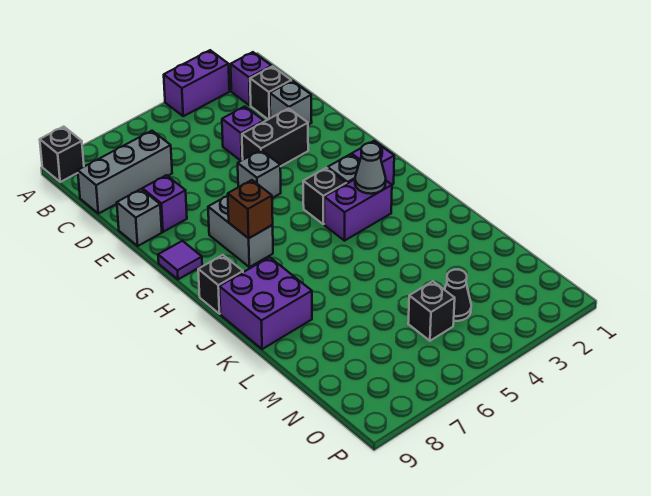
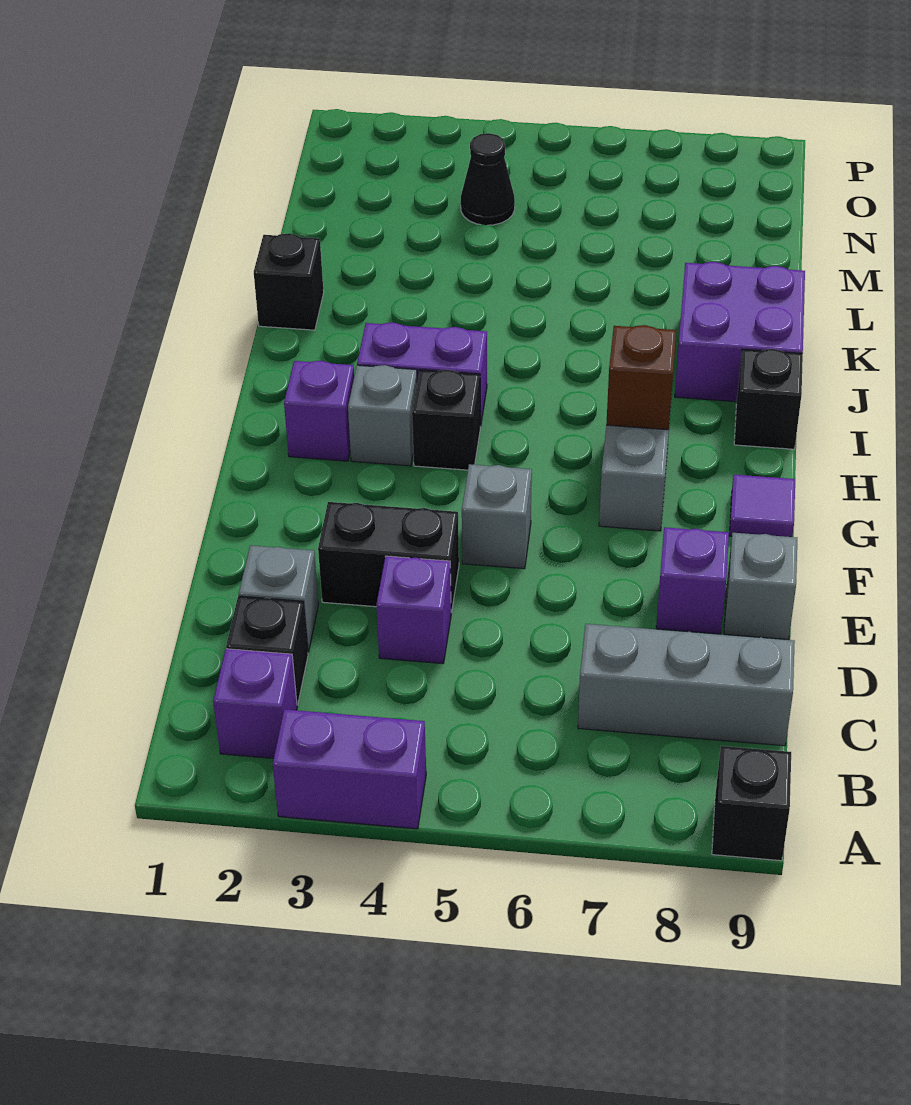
grey 1x1 cone [355,143,386,194] -> none
black 1x1 brick [408,281,455,341] -> black 1x1 brick moved to [254,233,324,330]

